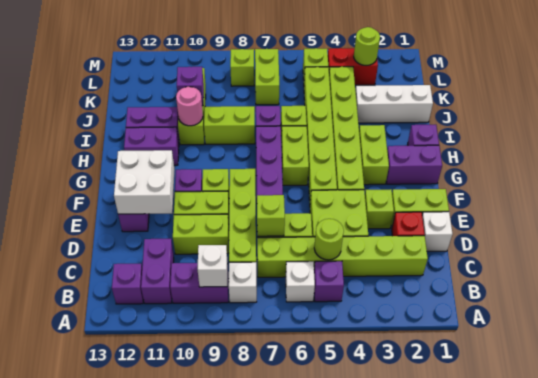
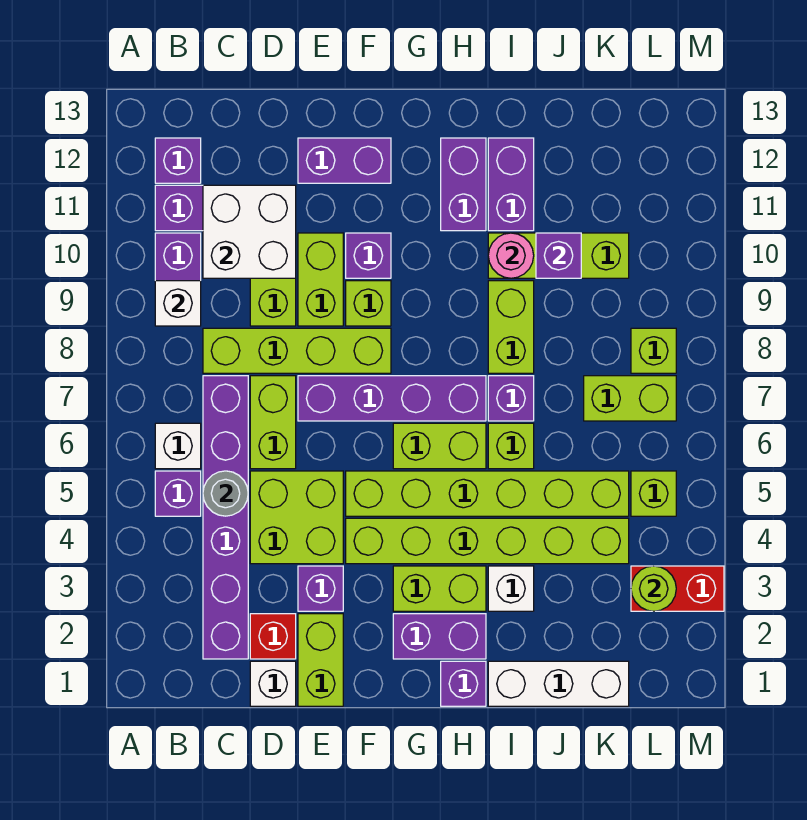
white 1x1 brick [229,262,257,303] -> white 1x1 brick moved to [488,566,534,611]
lime 1x6 brick [257,236,428,277] -> purple 1x6 brick [203,376,248,659]
lime 1x1 round brick [314,219,344,260] -> grey 1x1 round brick [203,471,248,516]
lime 1x1 brick [257,195,285,236] -> none
lime 1x1 brick [365,189,394,229] -> purple 1x1 brick [298,566,343,611]
white 2x2 brick [114,150,175,214] -> white 2x2 brick moved to [203,185,296,278]
purple 1x2 brick [386,145,442,184] -> purple 1x2 brick turned to [393,614,486,659]
white 1x3 brick [356,85,433,123] -> white 1x3 brick turned to [488,661,629,706]
red 1x2 brick [328,48,378,85] -> red 1x2 brick turned to [631,566,724,611]

